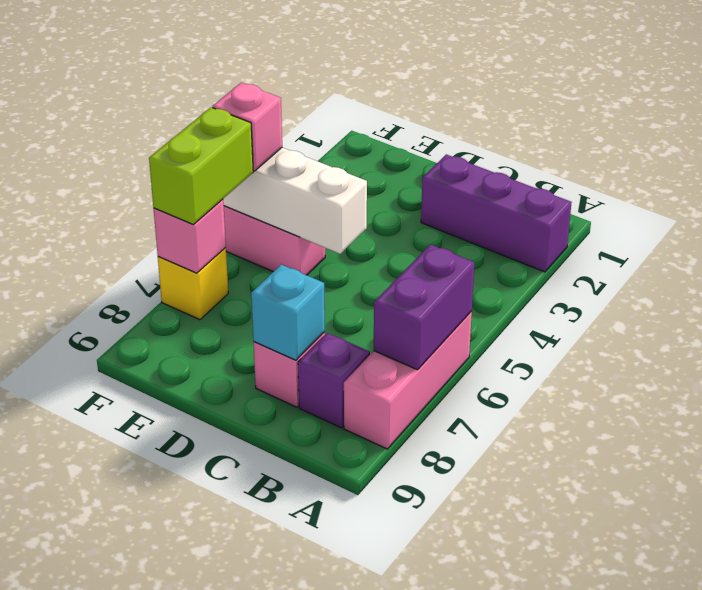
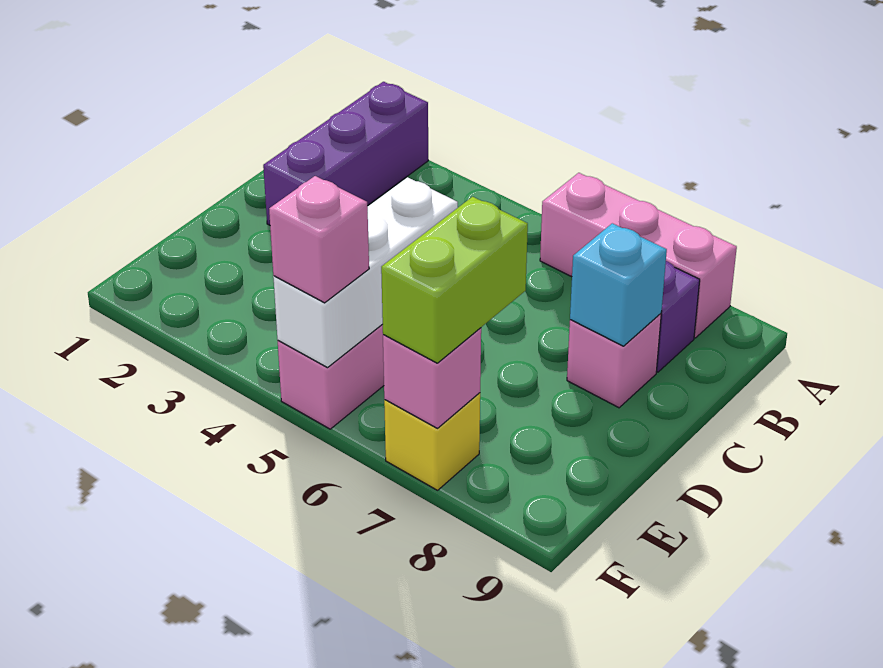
purple 1x2 brick [374,245,474,370] -> none
lime 1x2 brick [149,107,253,224] -> lime 1x2 brick turned to [381,197,528,363]

